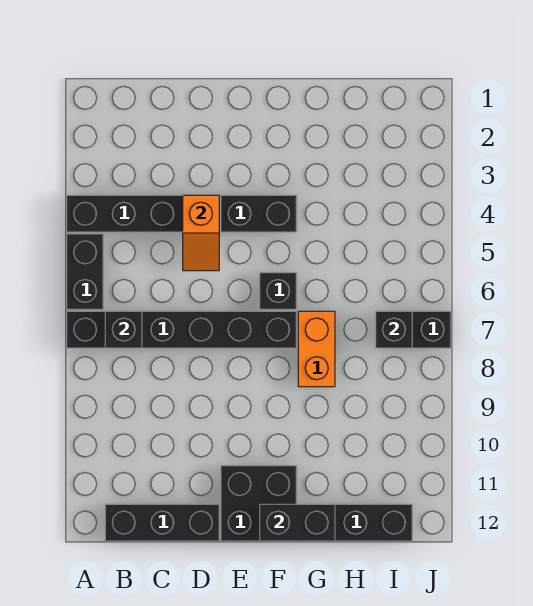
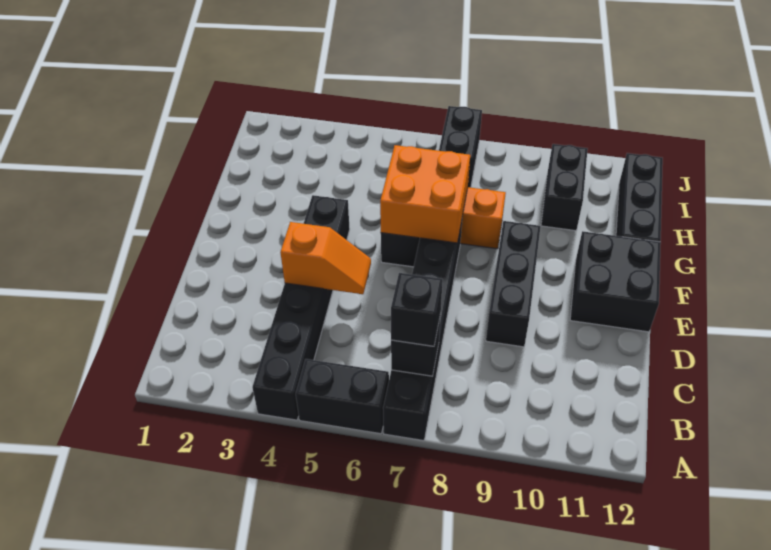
black 1x3 brick [105,504,219,541] -> black 1x3 brick moved to [486,221,541,347]
none -> orange 2x2 brick [380,145,470,243]
black 1x2 brick [260,504,335,541] -> black 1x2 brick moved to [541,144,588,231]
black 1x1 brick [376,311,412,348] -> black 1x1 brick moved to [391,273,443,346]

